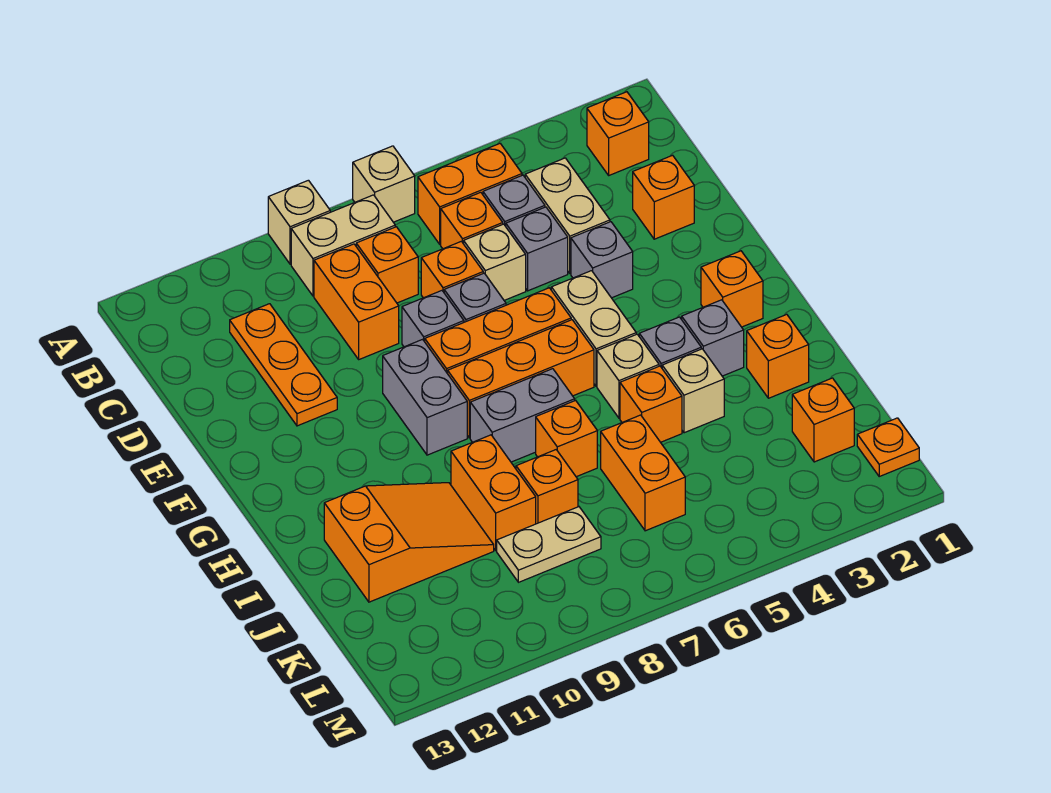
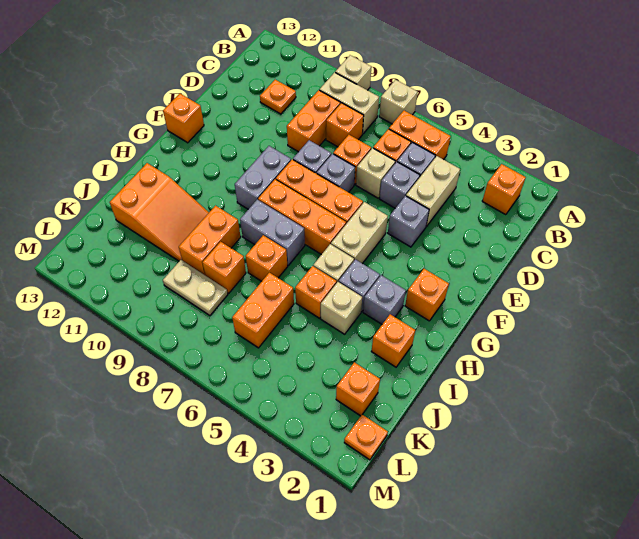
orange 1x3 plate [230,304,337,426] -> orange 1x1 plate [260,80,296,114]
orange 1x1 brick [633,155,694,239] -> orange 1x1 brick moved to [163,94,204,143]

